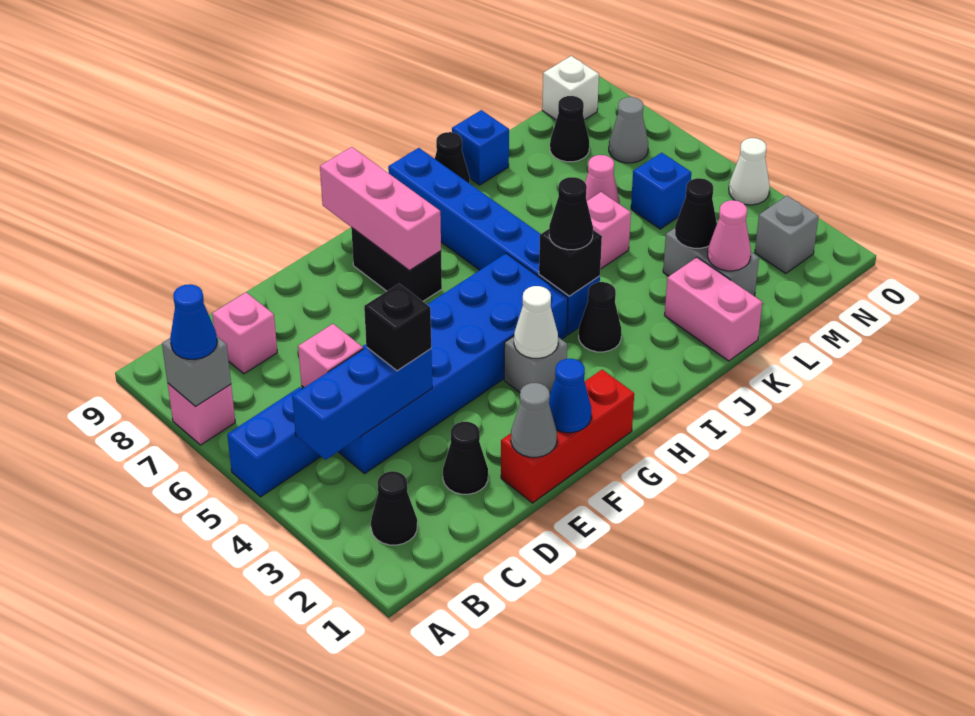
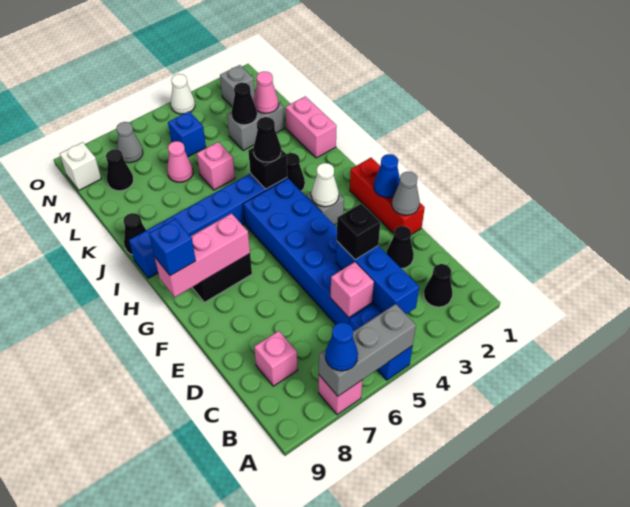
grey 1x1 brick [162,337,231,406] -> grey 1x3 brick [319,304,416,396]
pink 1x2 brick [665,257,762,361] -> pink 1x2 brick turned to [285,96,337,158]
blue 1x1 brick [452,110,509,185] -> blue 1x1 brick moved to [149,219,196,276]

